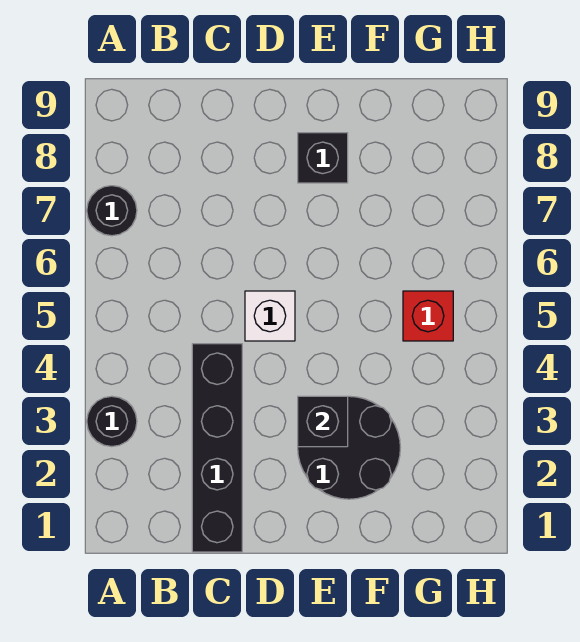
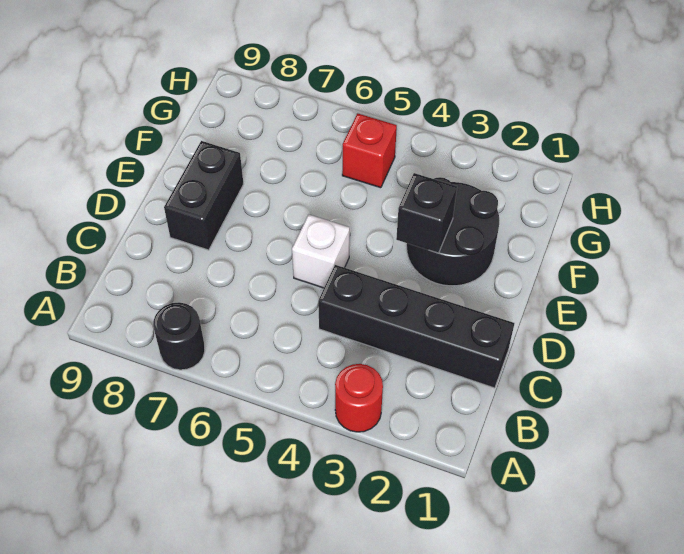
black 1x1 round brick [87,396,137,447] -> red 1x1 round brick [335,364,383,432]
black 1x1 brick [298,133,348,183] -> black 1x2 brick [164,141,243,250]

